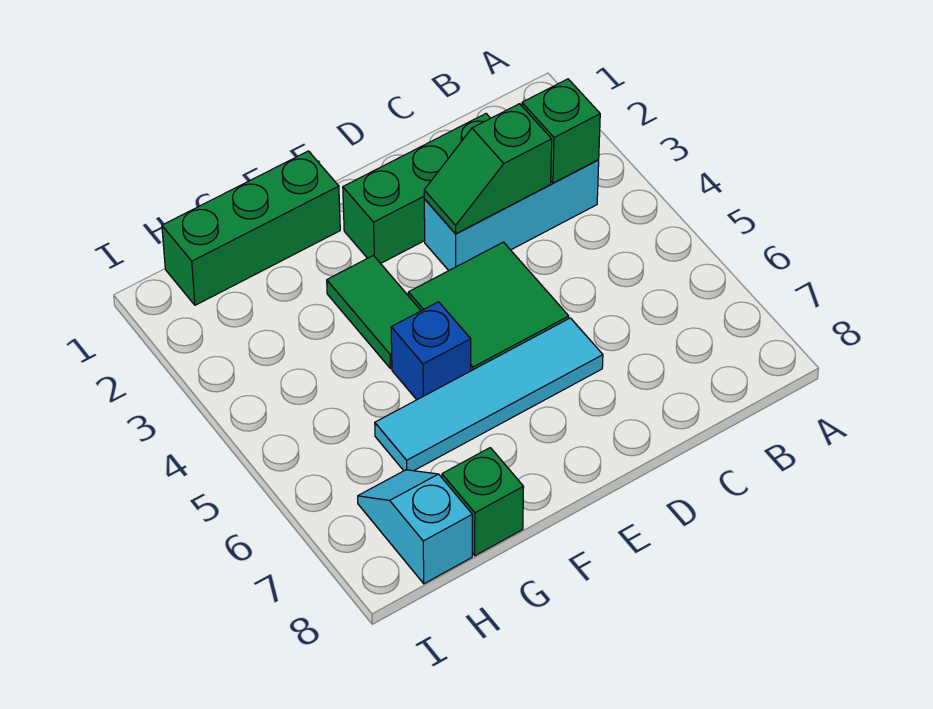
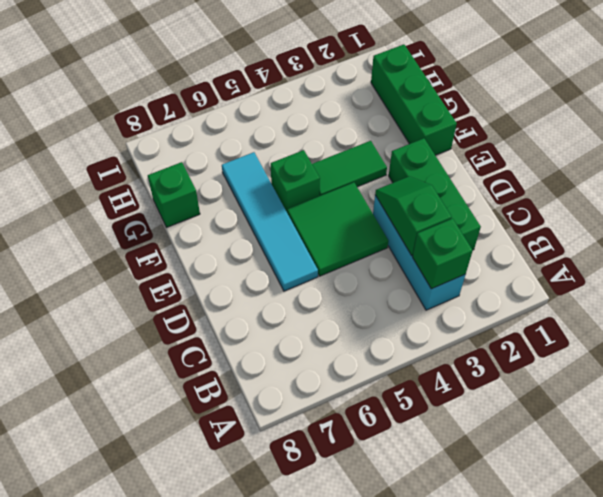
blue 1x1 brick [391,302,471,400] -> green 1x1 brick [271,150,320,212]
cyan 1x2 slope [358,470,472,584] -> none

